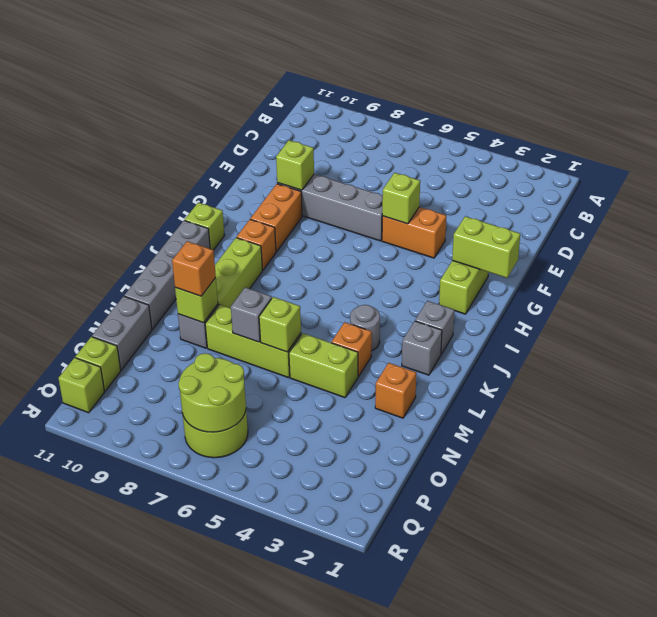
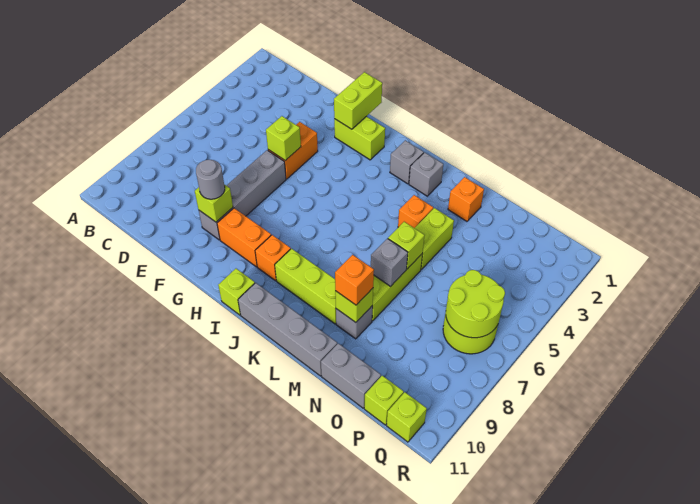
grey 1x1 round brick [350,305,380,351] -> grey 1x1 round brick moved to [196,160,225,199]

